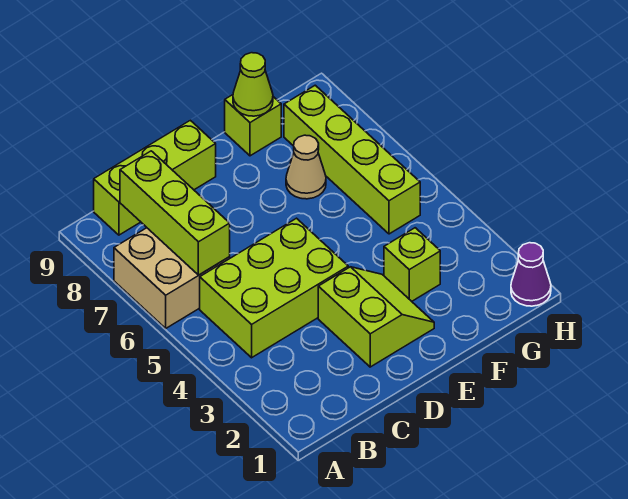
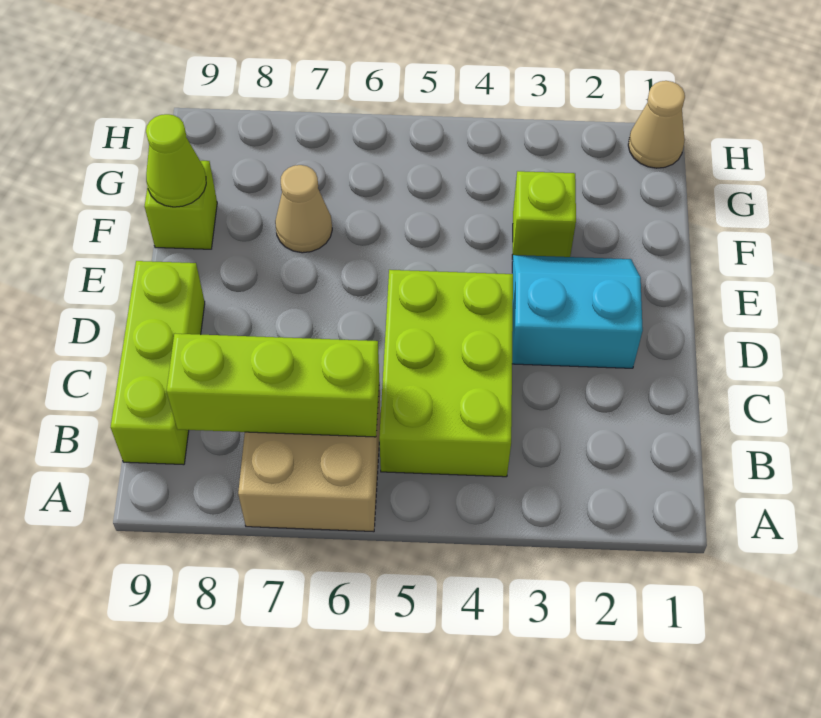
lime 2x2 slope [318,267,434,367] -> cyan 2x2 slope [512,255,643,368]
lime 1x4 brick [284,85,420,234] -> none
purple 1x1 cone [511,243,551,306] -> tan 1x1 cone [628,81,685,168]

